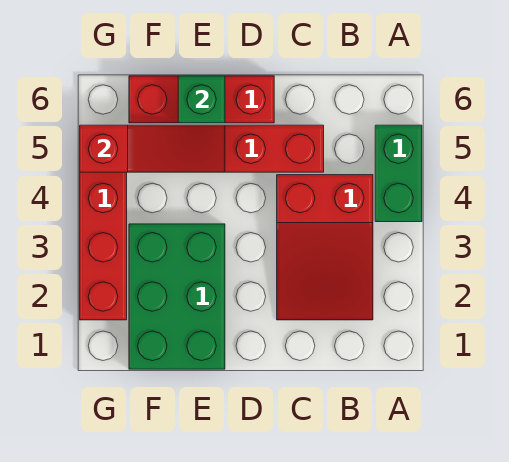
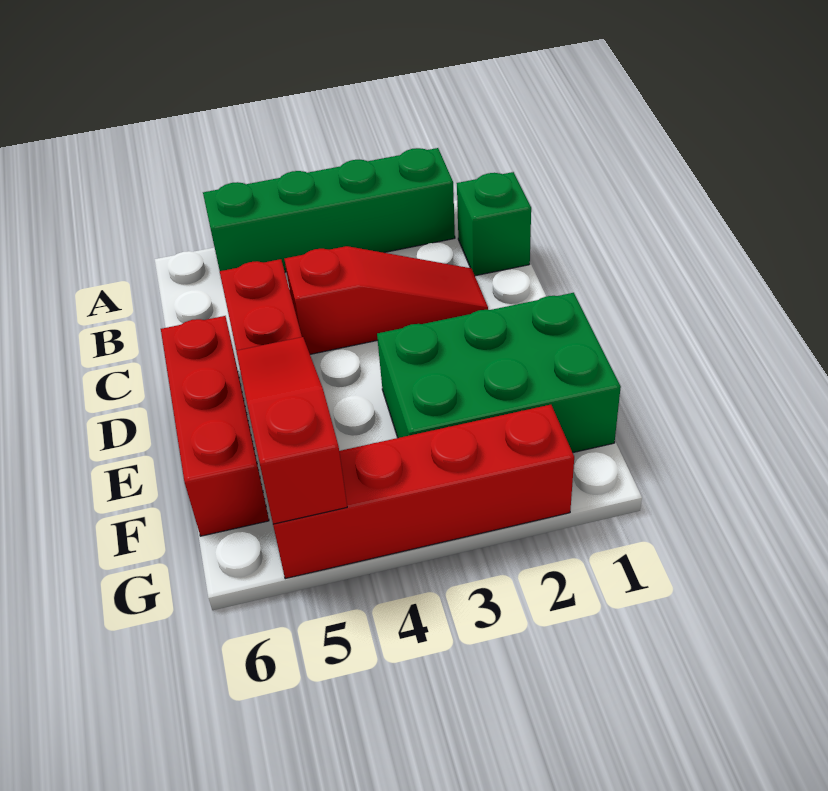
green 1x2 brick [375,125,422,222] -> green 1x4 brick [203,148,455,272]
red 2x3 slope [277,175,373,320] -> red 1x3 slope [285,246,488,354]
green 1x1 brick [178,76,225,123] -> green 1x1 brick moved to [457,172,531,276]

